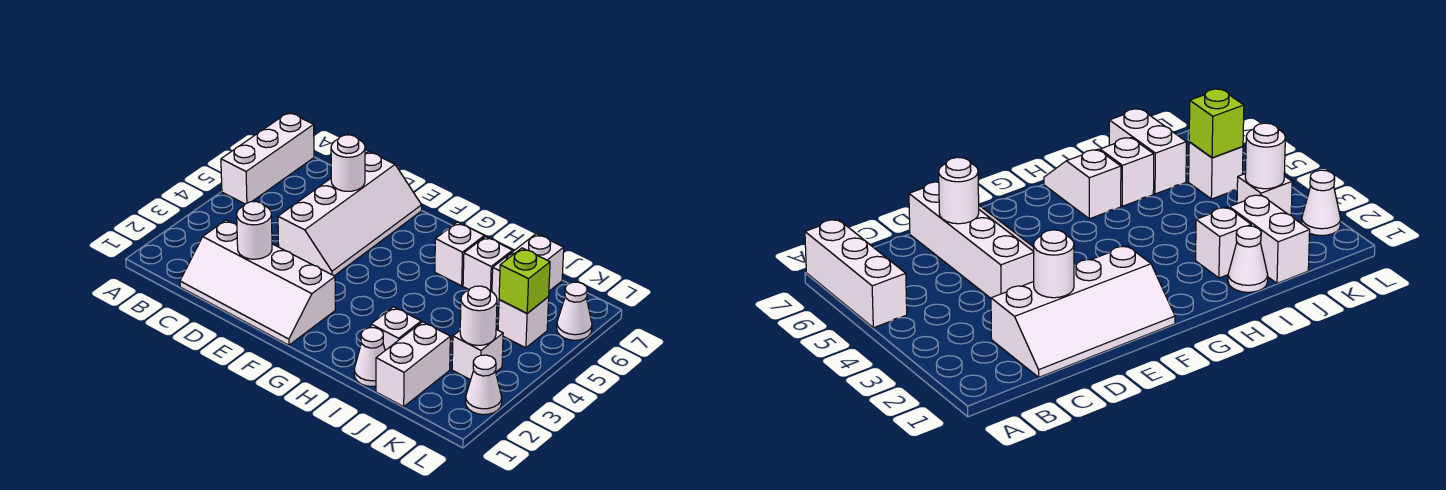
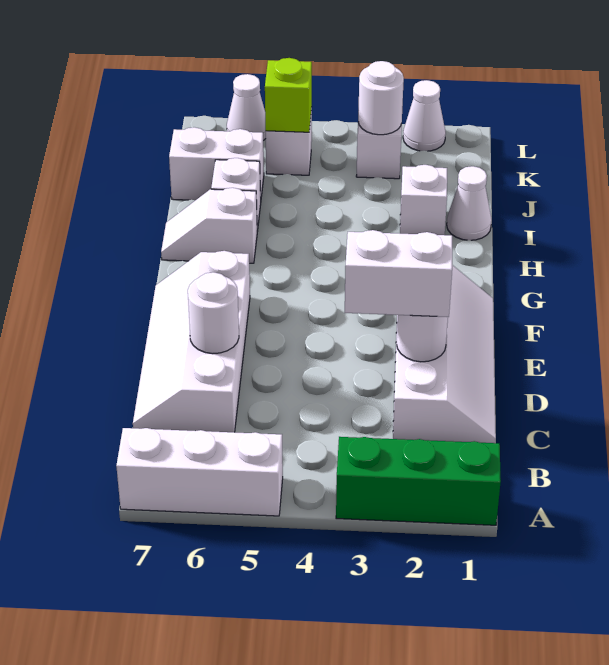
none -> green 1x3 brick [336,437,501,525]
white 2x4 slope [278,151,422,276] -> white 2x4 slope turned to [133,251,250,432]
white 1x2 brick [376,322,450,407] -> white 1x2 brick moved to [345,230,452,317]

